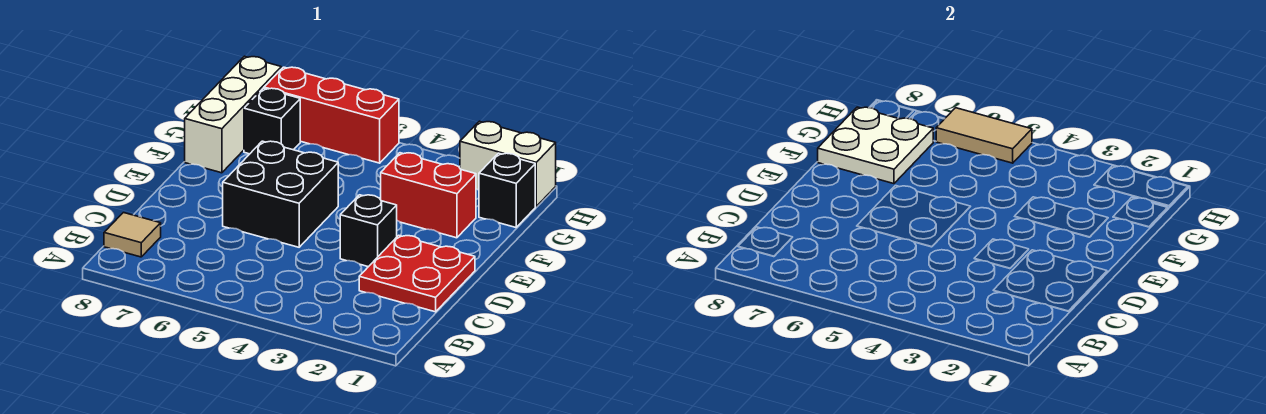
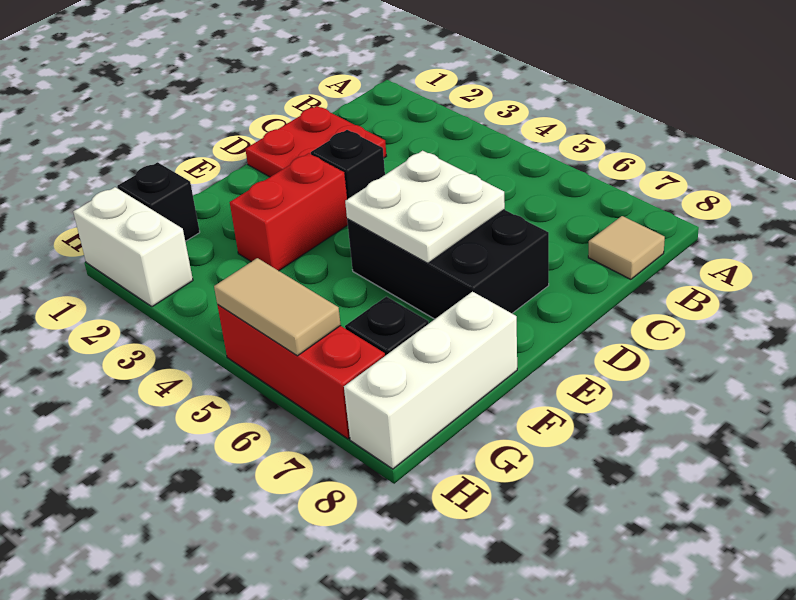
black 2x2 brick [223,141,338,247] -> black 2x3 brick [347,210,549,319]
red 1x2 brick [381,153,476,238] -> red 1x2 brick turned to [230,153,348,271]
white 2x2 plate [818,107,933,184] -> white 2x2 plate moved to [345,151,505,263]

